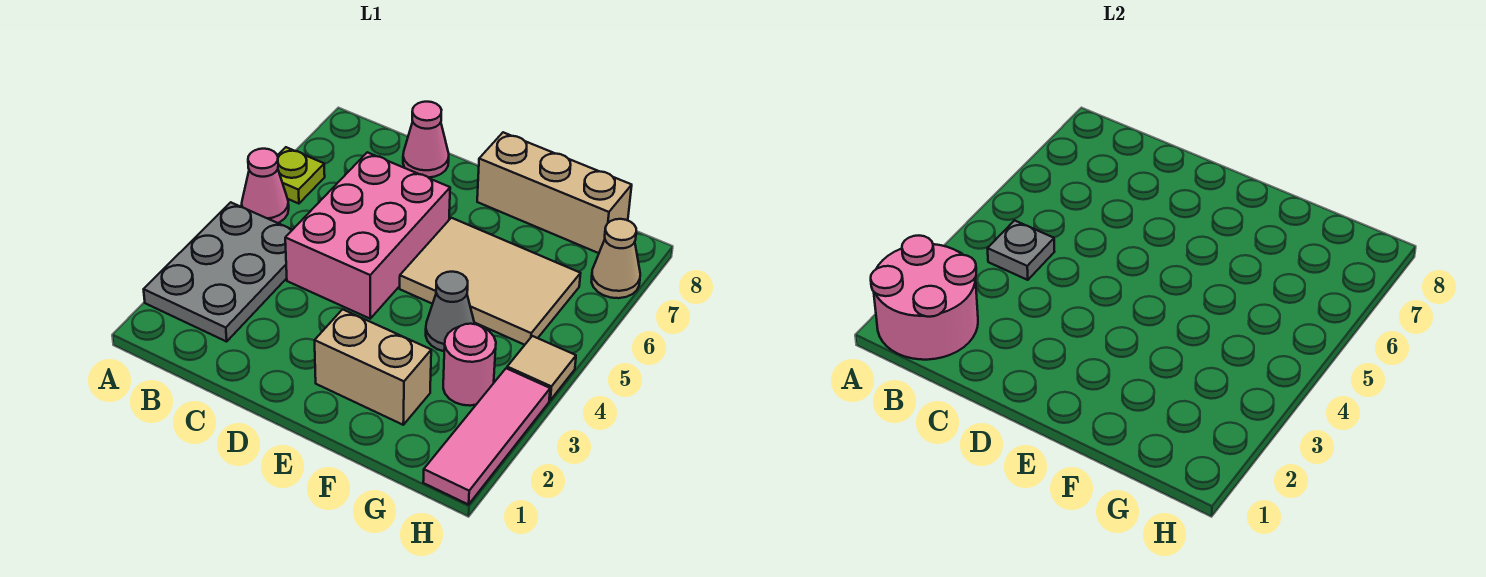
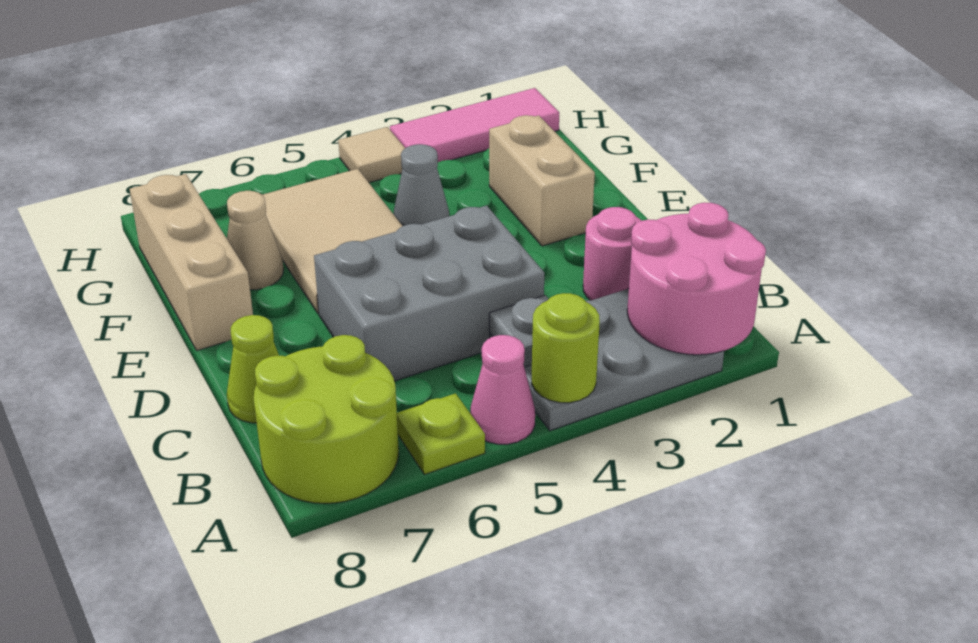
none -> lime 1x1 round brick [532,293,600,403]
none -> lime 2x2 round brick [254,335,399,504]
pink 2x3 brick [285,152,450,319] -> grey 2x3 brick [314,206,544,381]
pink 1x1 cone [403,102,449,178] -> lime 1x1 cone [227,315,279,423]
pink 1x1 round brick [443,324,496,406] -> pink 1x1 round brick moved to [583,207,642,300]
tan 1x1 cone [592,219,640,298] -> tan 1x1 cone moved to [227,191,284,290]

